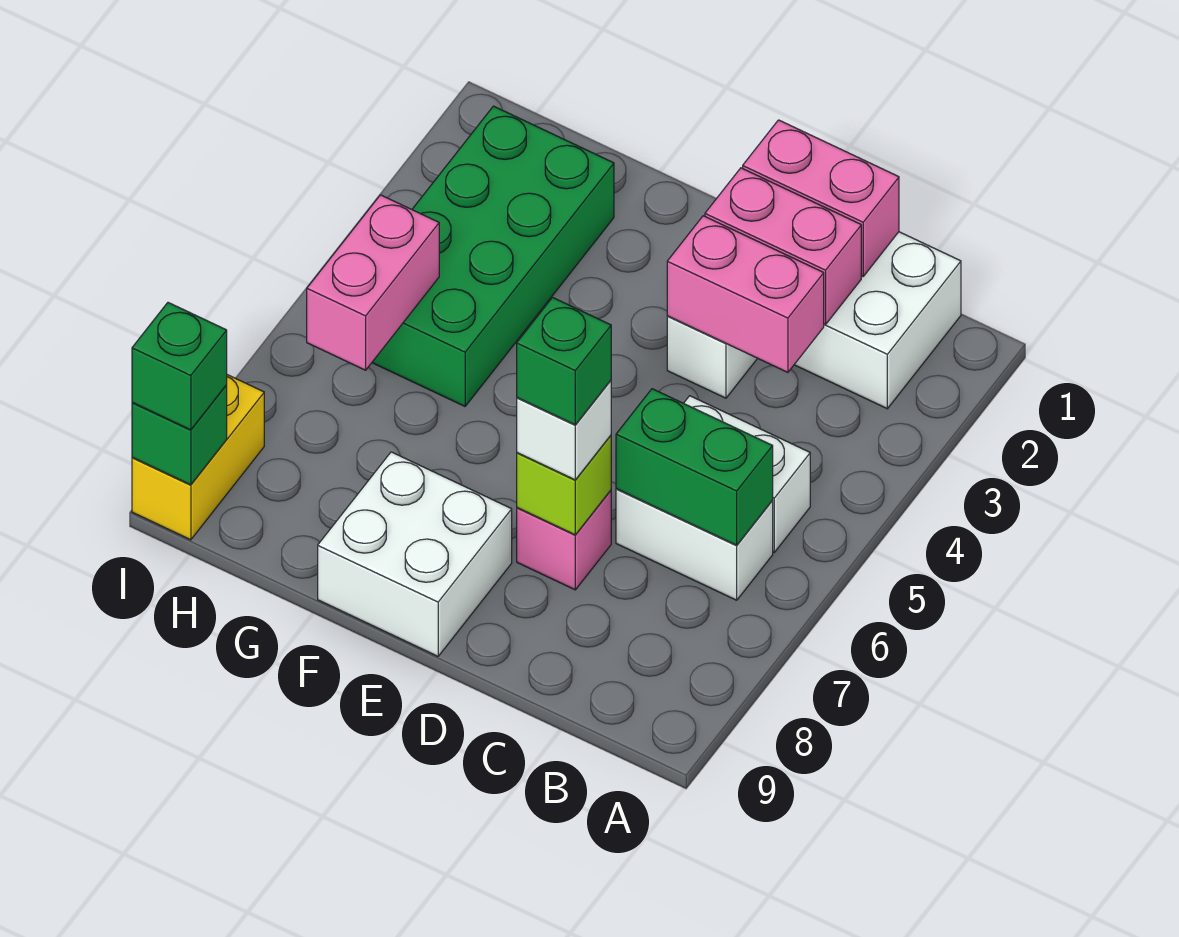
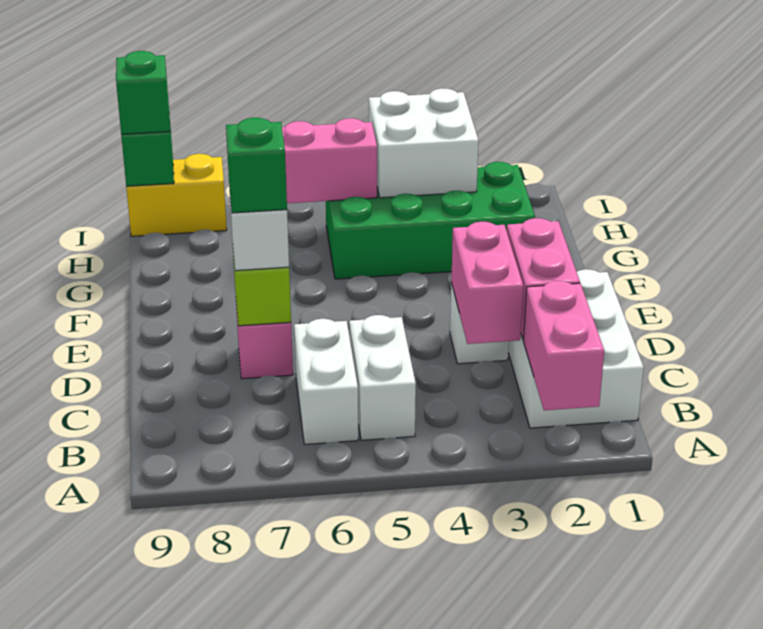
green 1x2 brick [616,389,773,545] -> none
pink 1x2 brick [743,120,899,276] -> pink 1x2 brick moved to [523,281,604,410]
white 2x2 brick [318,452,512,656] -> white 2x2 brick moved to [369,88,479,198]

